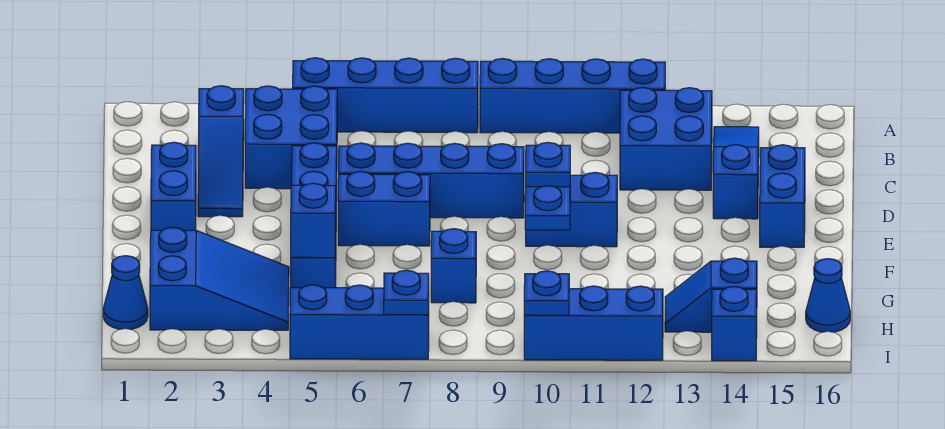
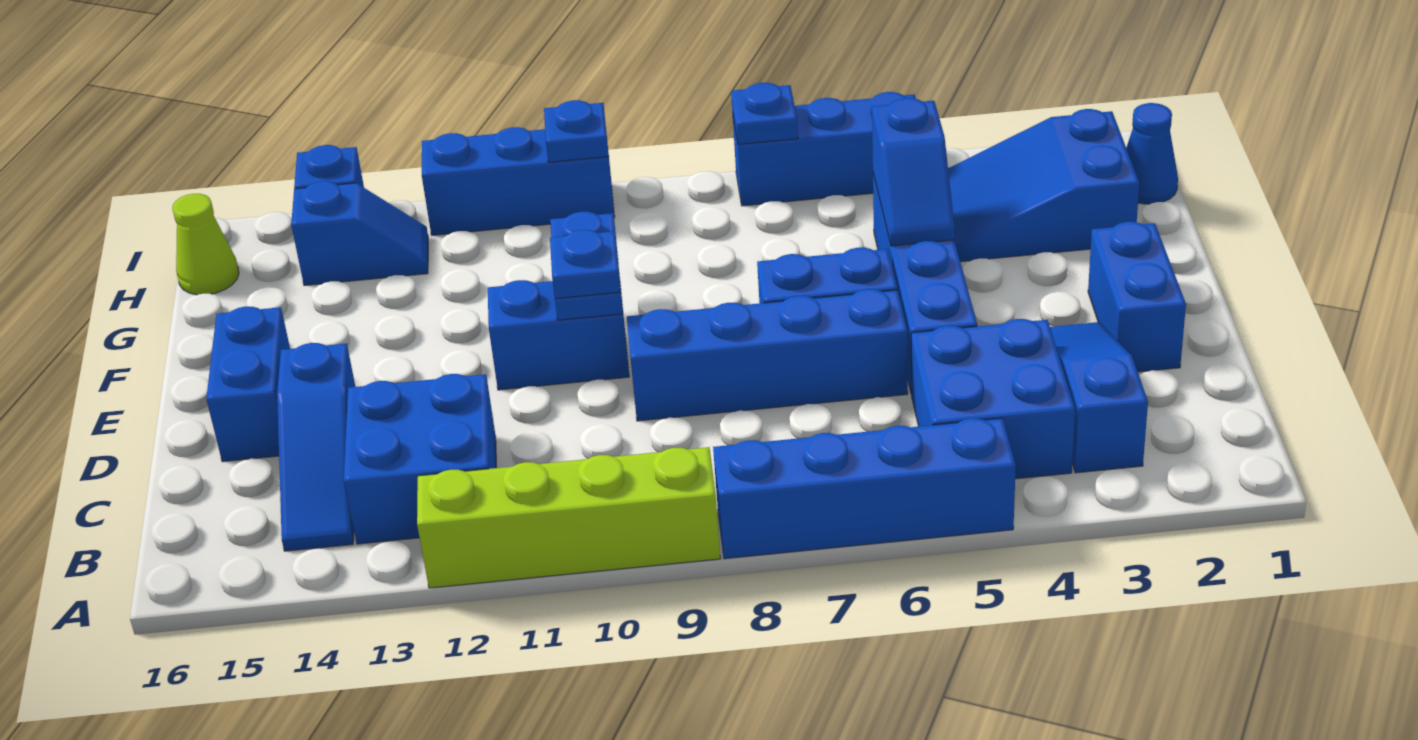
blue 1x4 brick [480,59,665,133] -> lime 1x4 brick [417,447,720,588]
blue 1x1 brick [431,229,476,303] -> none
blue 1x1 cone [806,259,850,332] -> lime 1x1 cone [172,194,239,295]

